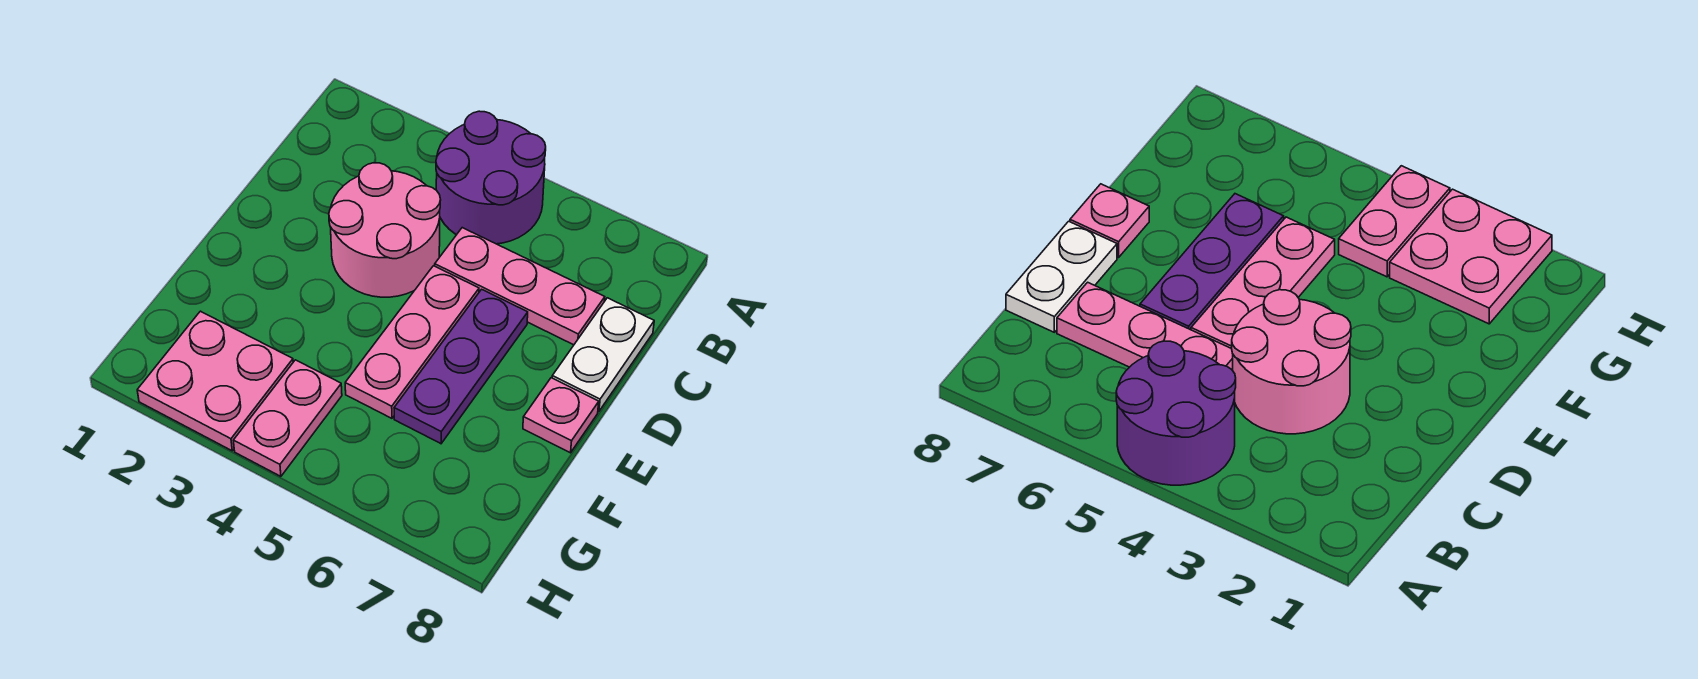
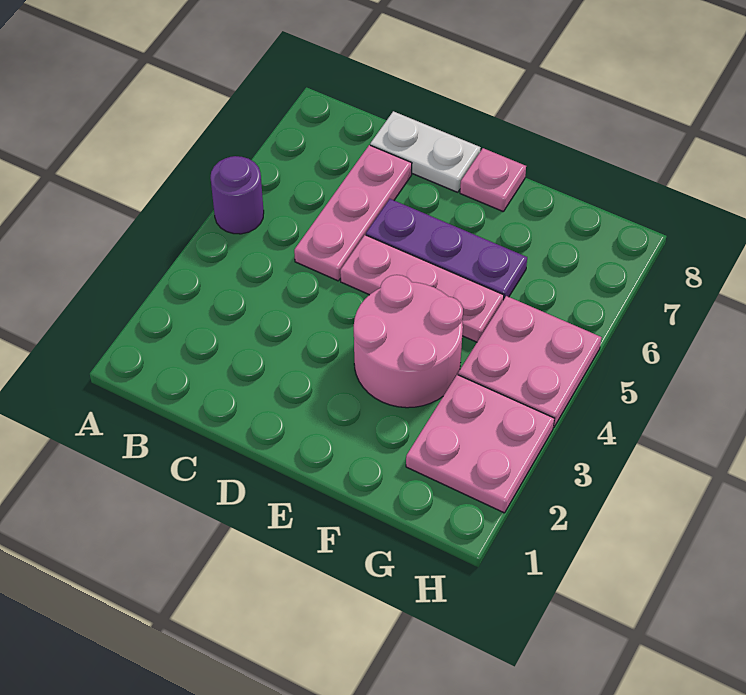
purple 2x2 round brick [436,111,546,244] -> purple 1x1 round brick [211,156,264,234]
pink 2x2 round brick [329,163,440,297] -> pink 2x2 round brick moved to [354,275,463,408]
pink 1x2 plate [233,360,342,476] -> pink 2x2 plate [458,296,602,427]

